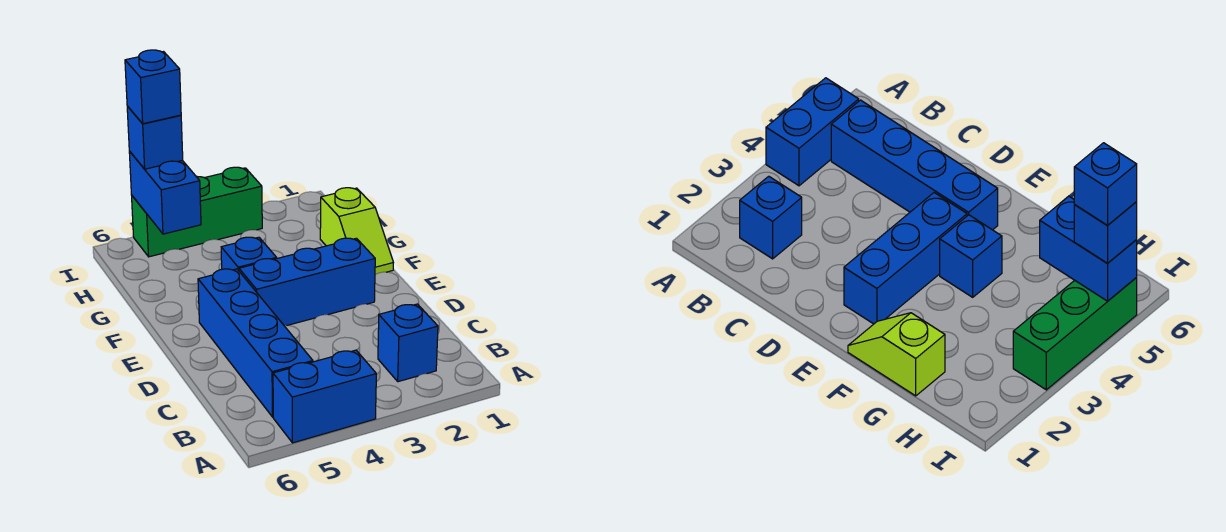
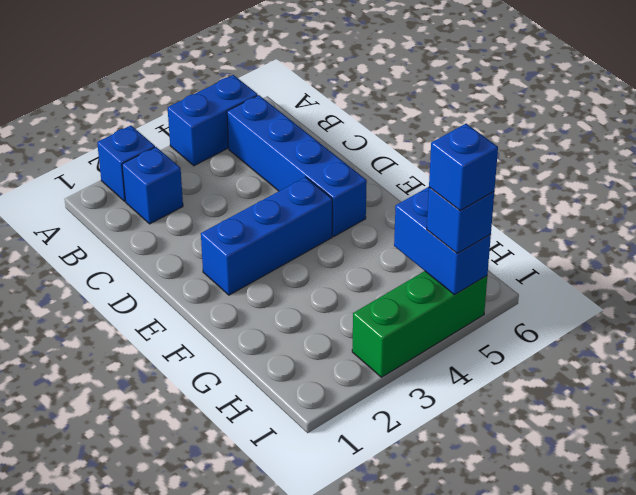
lime 1x2 slope [320,188,393,275] -> none
blue 1x1 brick [221,237,277,271] -> blue 1x1 brick moved to [97,126,155,201]

